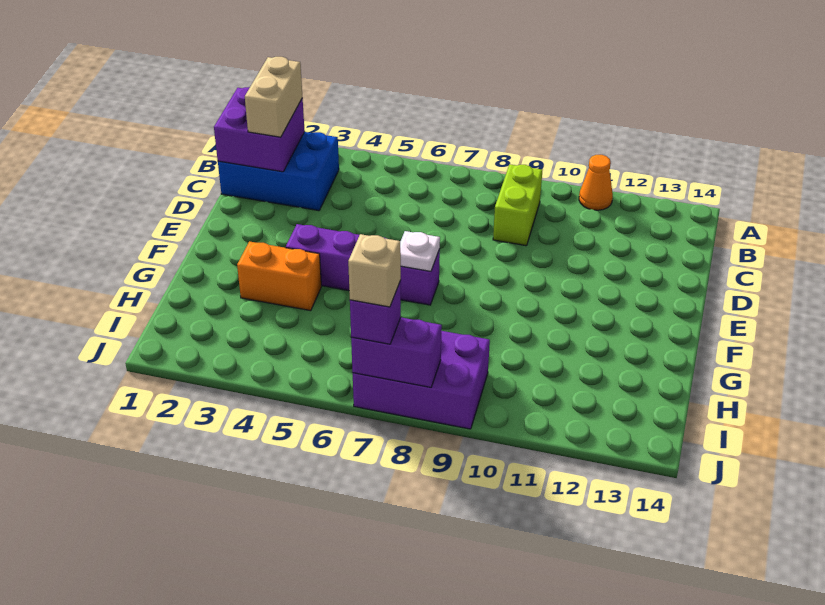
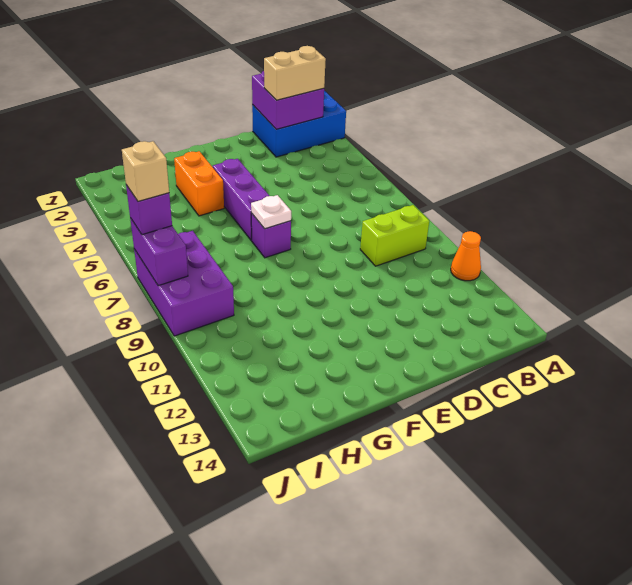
blue 2x3 brick [218,132,339,211] -> blue 2x3 brick turned to [252,91,346,157]

